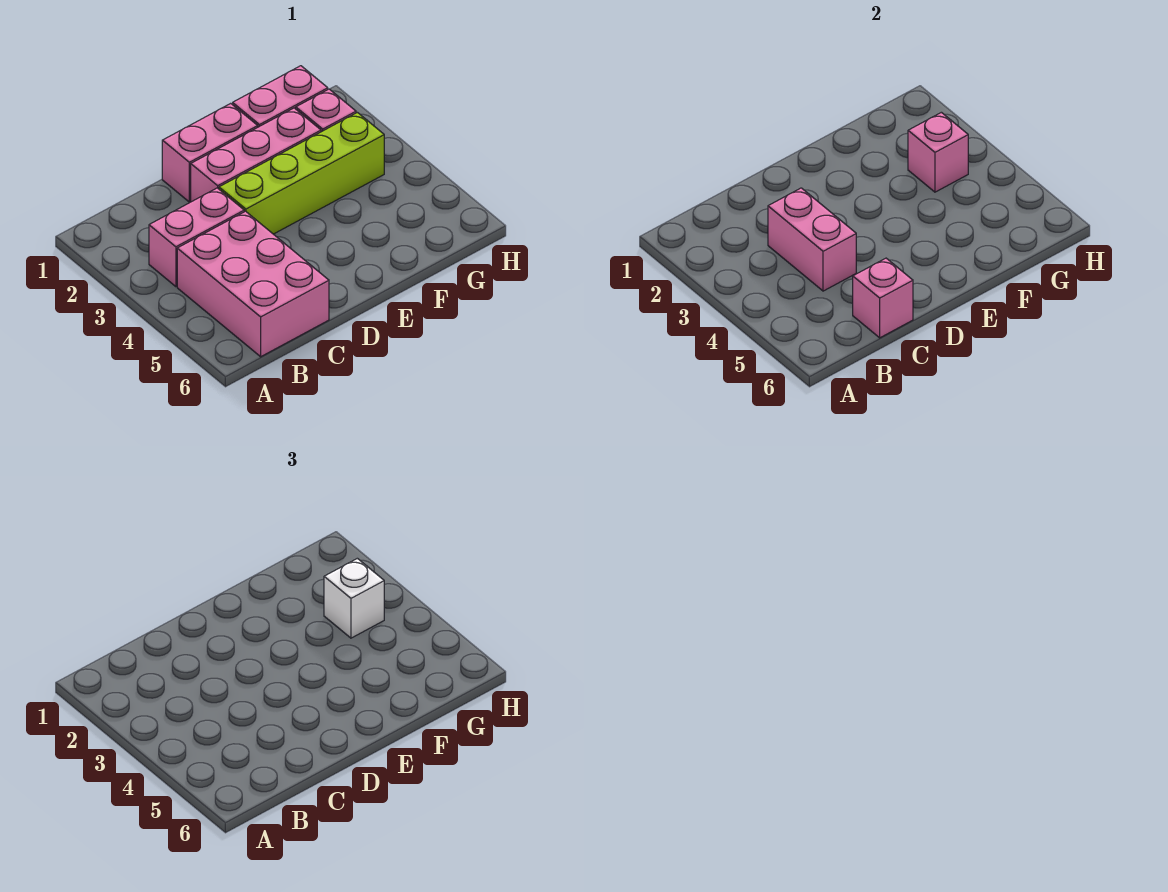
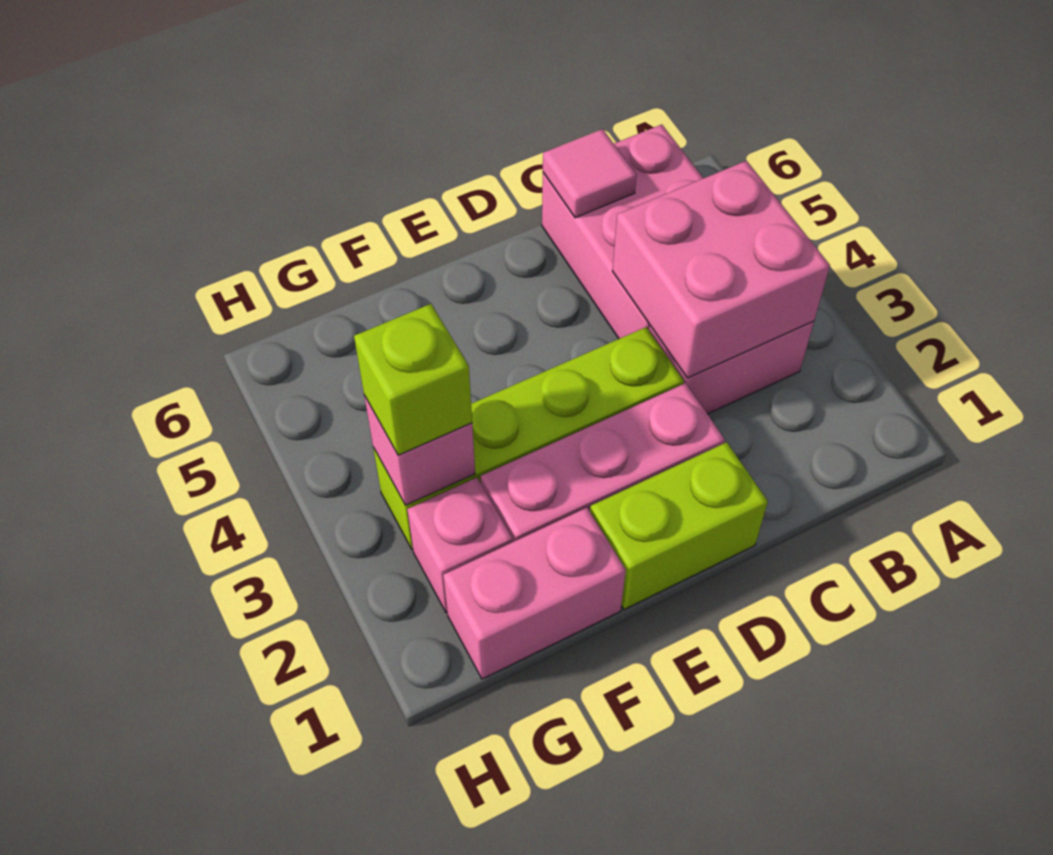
pink 1x2 brick [768,188,856,291] -> pink 2x2 brick [613,161,830,378]
pink 1x1 brick [853,258,913,338] -> pink 1x1 tile [543,129,637,218]
pink 1x2 brick [162,103,258,202] -> lime 1x2 brick [590,442,768,609]
white 1x1 brick [324,558,384,638] -> lime 1x1 brick [354,304,472,455]

